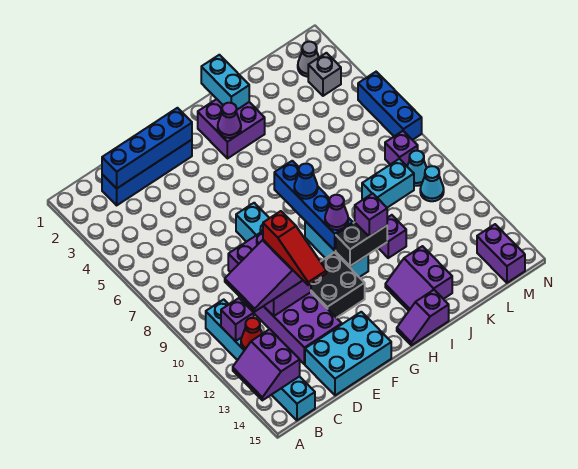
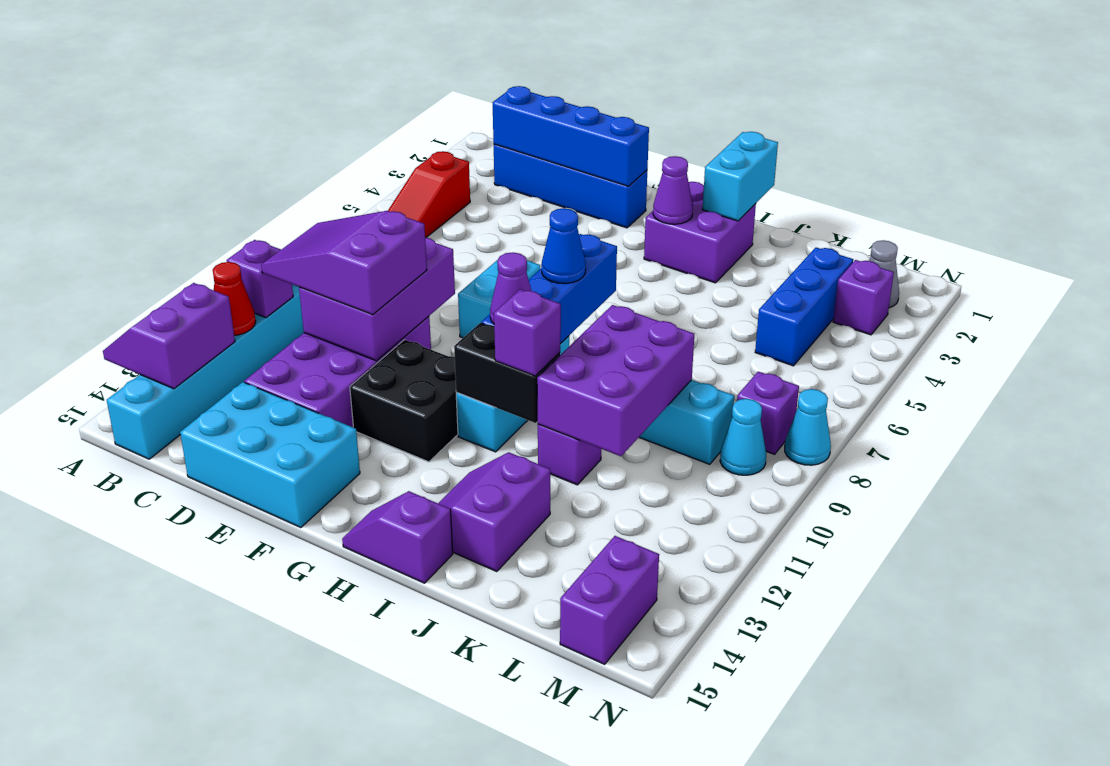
red 1x3 slope [263,211,326,285] -> red 1x3 slope moved to [388,151,470,238]
none -> purple 2x3 brick [537,305,694,456]
grey 1x1 brick [308,53,341,96] -> purple 1x1 brick [833,260,894,335]
cyan 1x1 cone [420,166,444,201] -> cyan 1x1 cone moved to [785,389,831,465]
blue 1x3 brick [358,72,422,140] -> blue 1x3 brick moved to [755,248,853,366]

